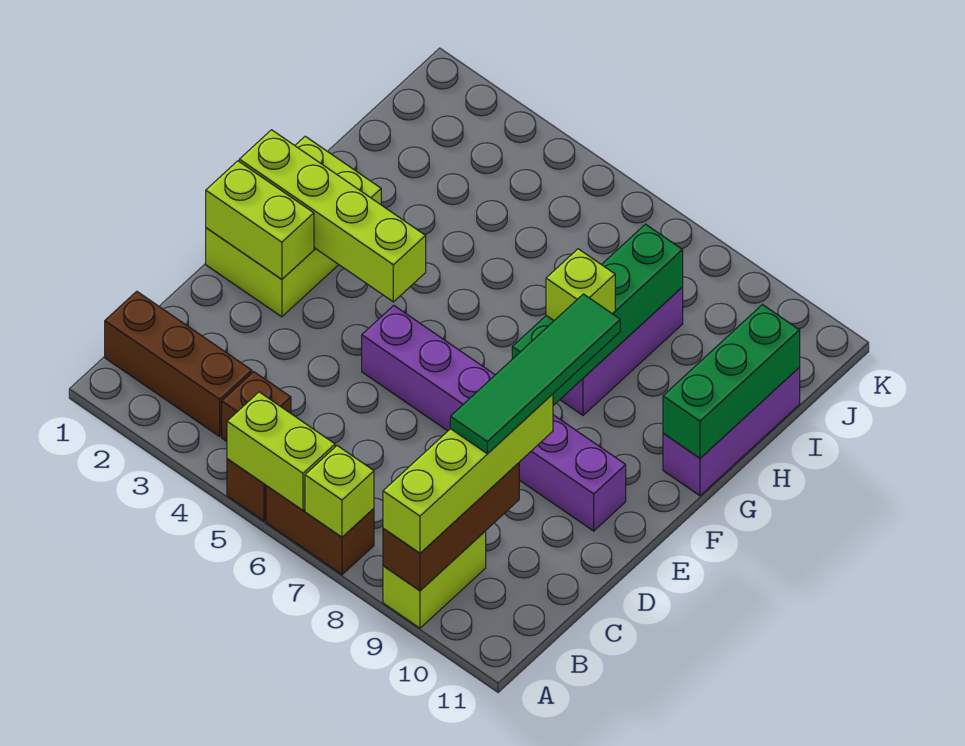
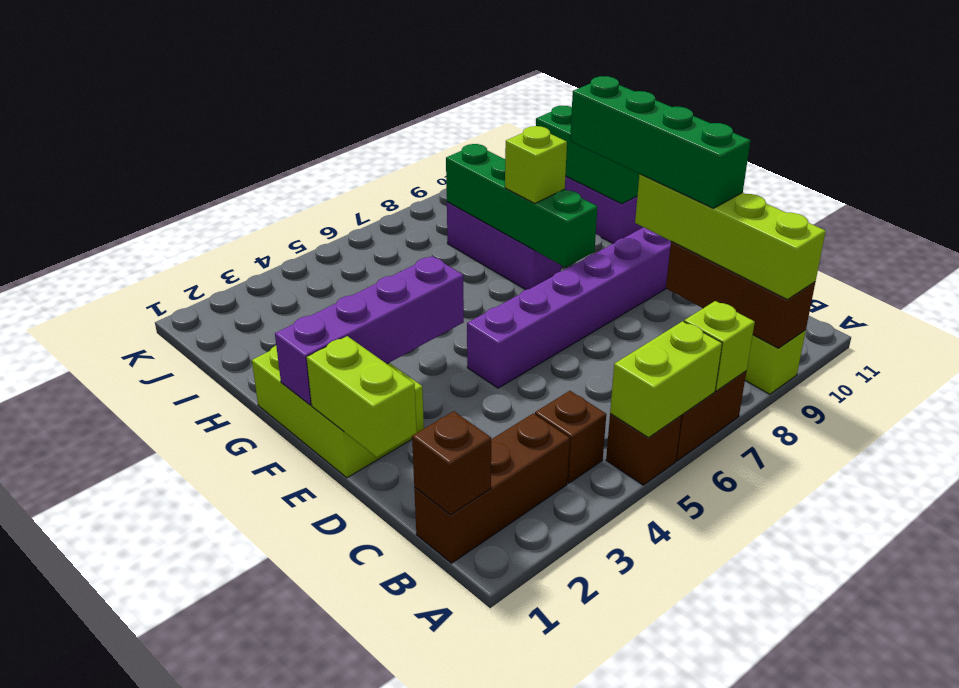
none -> brown 1x1 brick [412,411,491,515]
green 1x4 tile [450,294,620,454] -> green 1x4 brick [570,76,751,208]
lime 1x2 brick [206,161,314,279] -> lime 1x2 brick turned to [306,336,417,457]
lime 1x4 brick [239,130,426,302] -> purple 1x4 brick [275,256,464,405]

